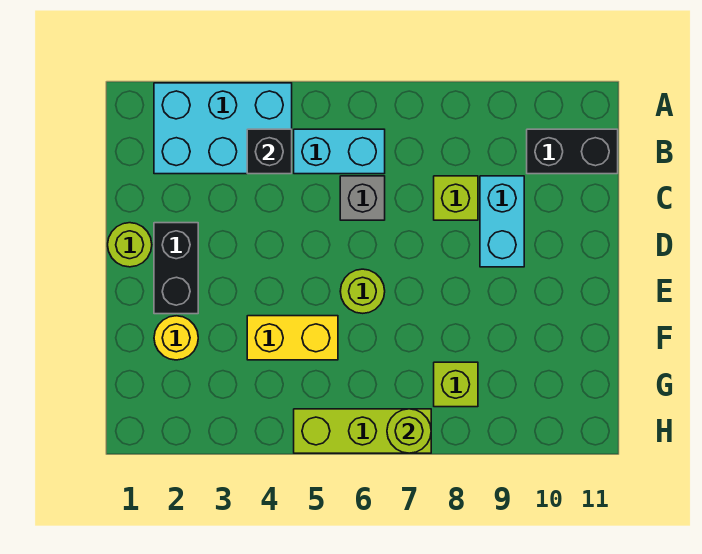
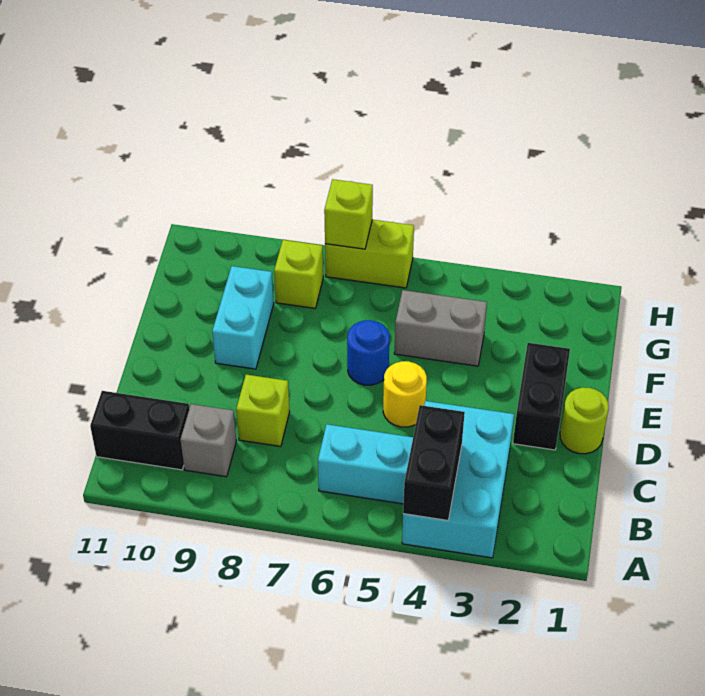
cyan 2x3 brick [154,83,292,174] -> cyan 2x3 brick turned to [402,401,514,558]
black 1x1 brick [247,129,292,174] -> black 1x2 brick [403,405,465,520]
grey 1x1 brick [340,176,385,220] -> grey 1x1 brick moved to [181,404,236,477]
cyan 1x2 brick [480,176,524,267] -> cyan 1x2 brick moved to [212,266,274,369]
lime 1x1 round brick [340,269,385,313] -> blue 1x1 round brick [347,320,390,385]
yellow 1x1 round brick [154,316,198,360] -> yellow 1x1 round brick moved to [383,361,427,427]
yellow 1x2 brick [247,316,338,360] -> grey 1x2 brick [394,290,487,366]
lime 1x3 brick [294,409,431,453] -> lime 1x2 brick [325,220,414,288]
lime 1x1 round brick [387,409,431,453] -> lime 1x1 brick [324,179,373,249]

